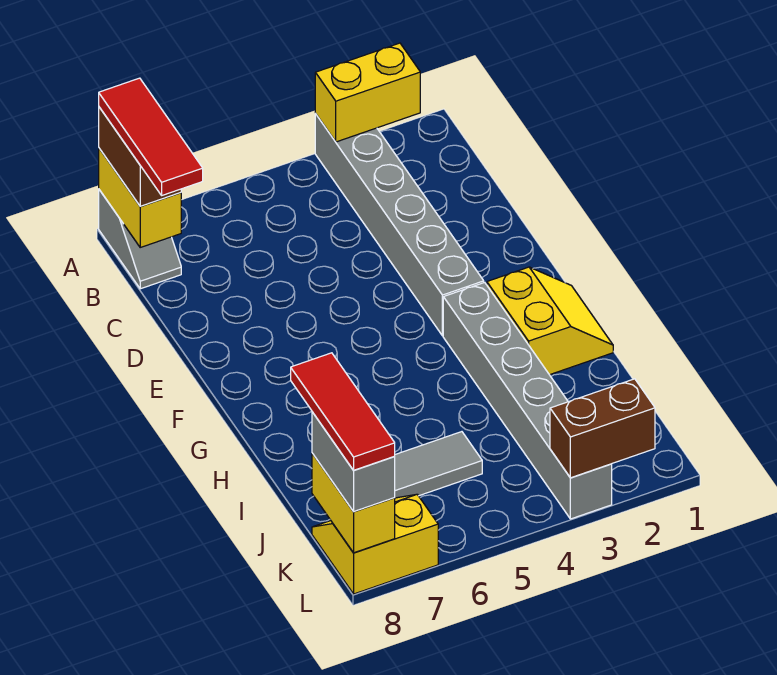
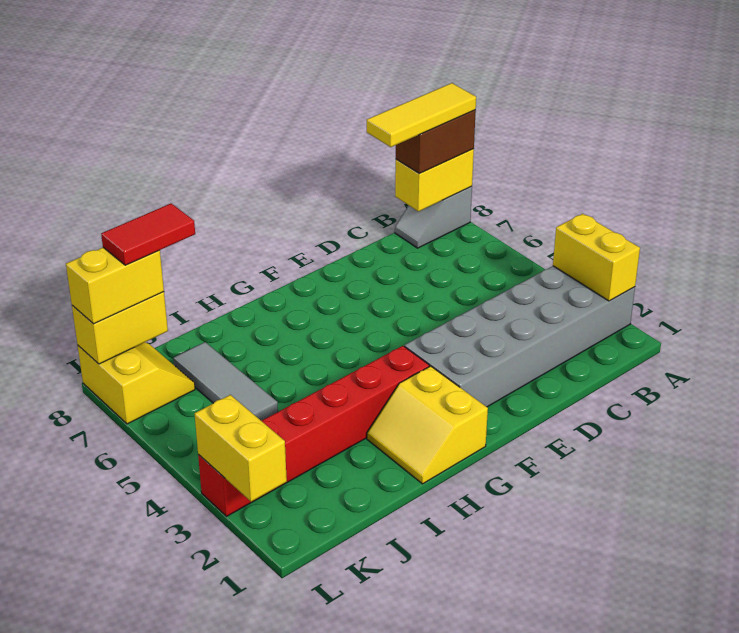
grey 1x6 brick [315,114,484,336] -> grey 2x6 brick [404,266,635,407]
red 1x3 tile [99,78,203,195] -> yellow 1x3 tile [367,83,476,147]
yellow 2x2 slope [487,267,613,375] -> yellow 2x2 slope turned to [367,366,488,484]
grey 1x6 brick [443,282,612,519] -> red 1x6 brick [198,346,429,516]
red 1x3 tile [291,353,395,470] -> red 1x2 tile [101,204,195,265]
grey 1x2 brick [312,412,395,512] -> yellow 1x2 brick [66,248,164,324]
brown 1x2 brick [550,379,655,478] -> yellow 1x2 brick [195,395,287,502]

